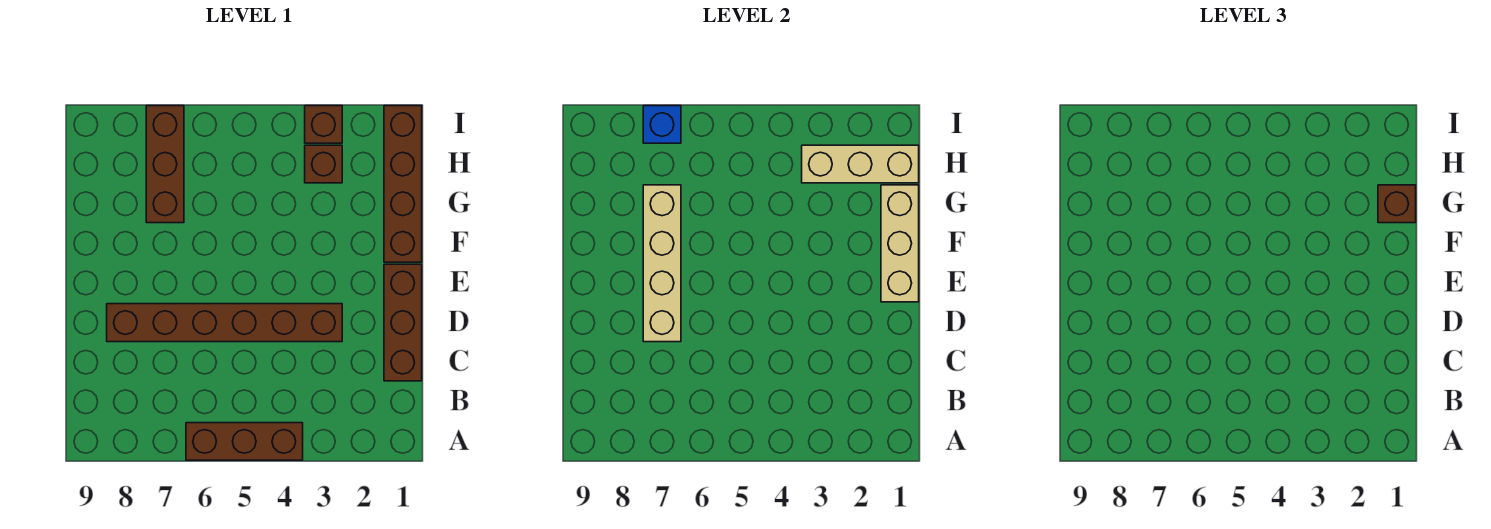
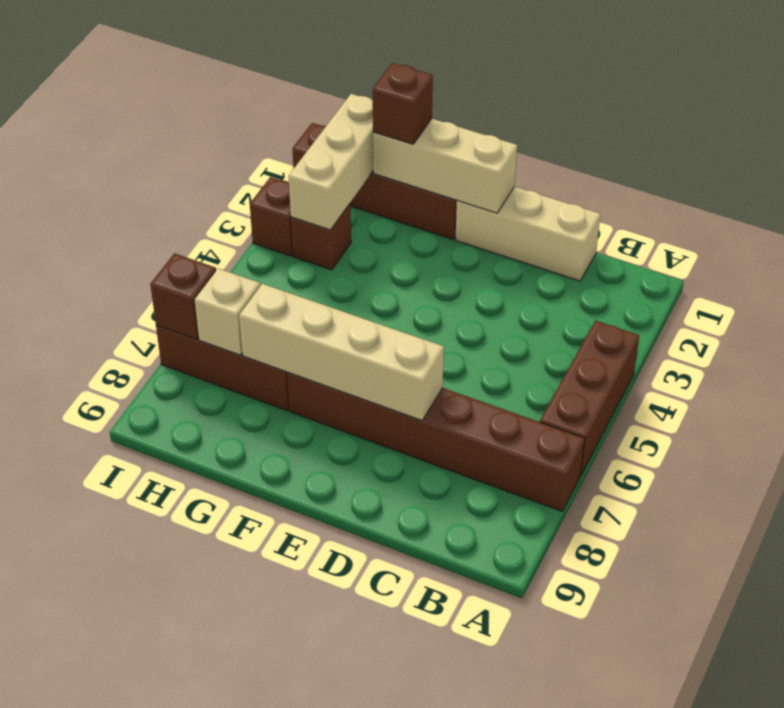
brown 1x3 brick [384,264,422,381] -> tan 1x3 brick [455,187,600,281]
brown 1x6 brick [107,304,342,342] -> brown 1x6 brick turned to [287,372,585,511]
none -> tan 1x1 brick [194,268,260,355]
blue 1x1 brick [643,106,681,143] -> brown 1x1 brick [150,253,216,339]

